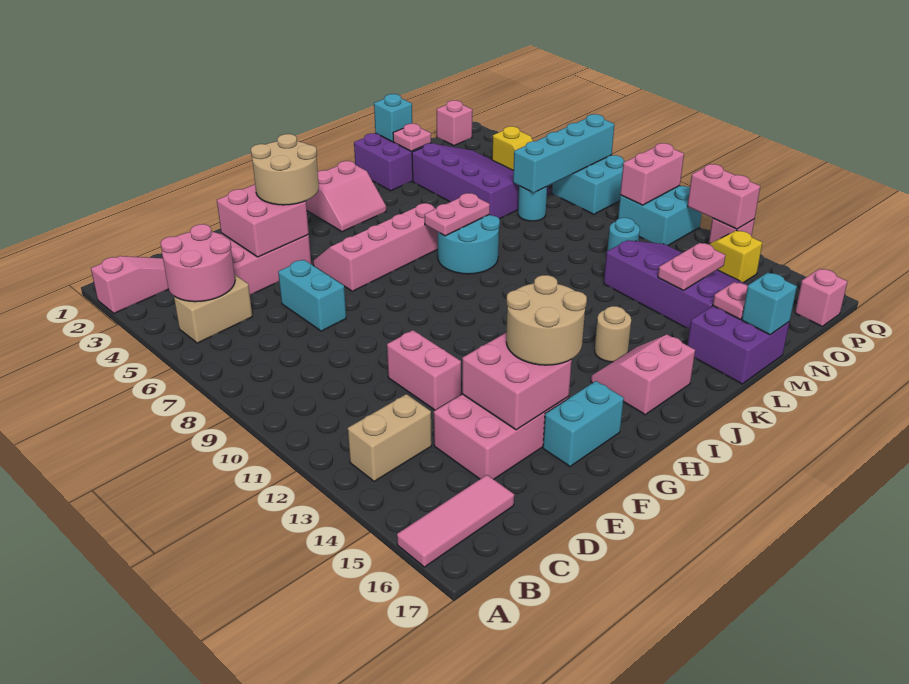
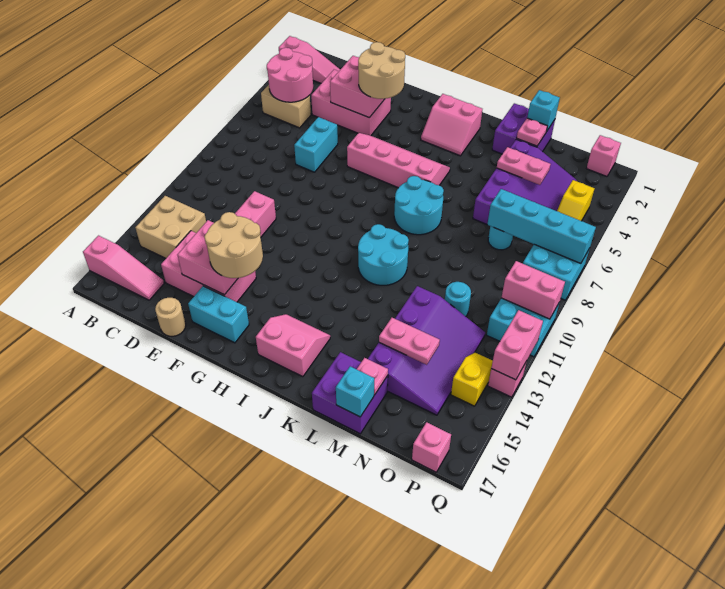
pink 1x3 tile [397,475,514,567] -> pink 1x3 slope [83,236,164,300]
tan 1x2 brick [348,394,432,481] -> tan 2x2 brick [135,196,206,258]
pink 1x2 plate [425,193,490,236] -> pink 1x2 plate moved to [497,147,551,185]
none -> cyan 2x2 round brick [358,224,409,285]
tan 1x1 round brick [595,306,631,362] -> tan 1x1 round brick moved to [155,298,186,336]

